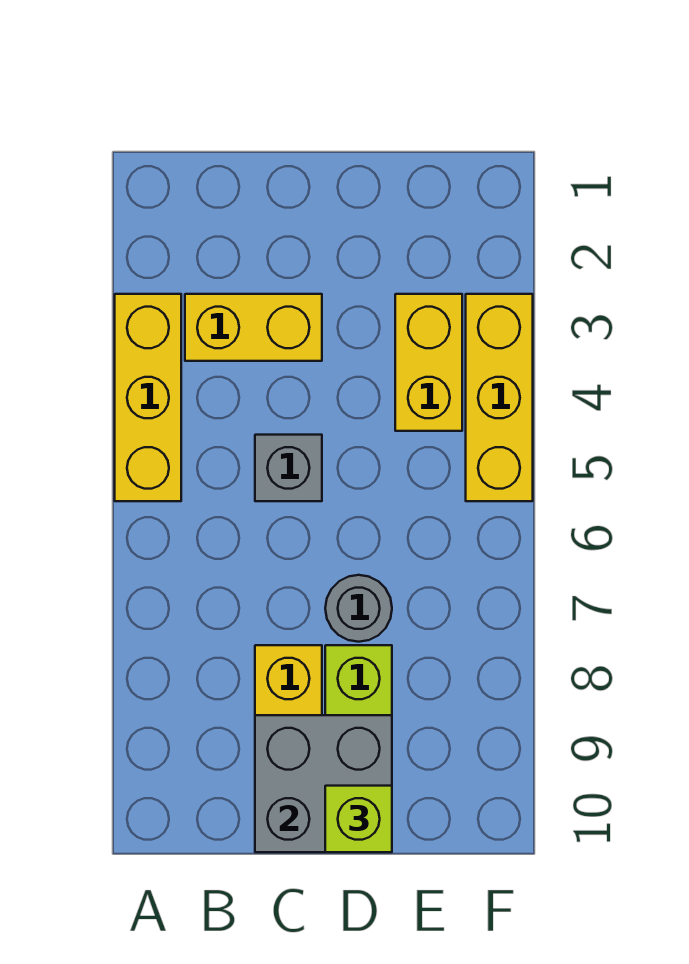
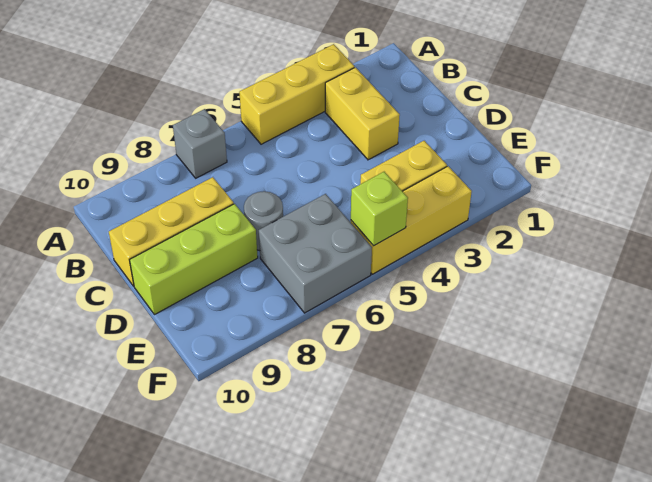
grey 1x1 brick [255,435,322,501] -> grey 1x1 brick moved to [173,109,227,178]
grey 2x2 brick [255,715,392,852] -> grey 2x2 brick moved to [259,194,372,313]
lime 1x1 brick [325,786,392,852] -> lime 1x1 brick moved to [351,172,408,246]

